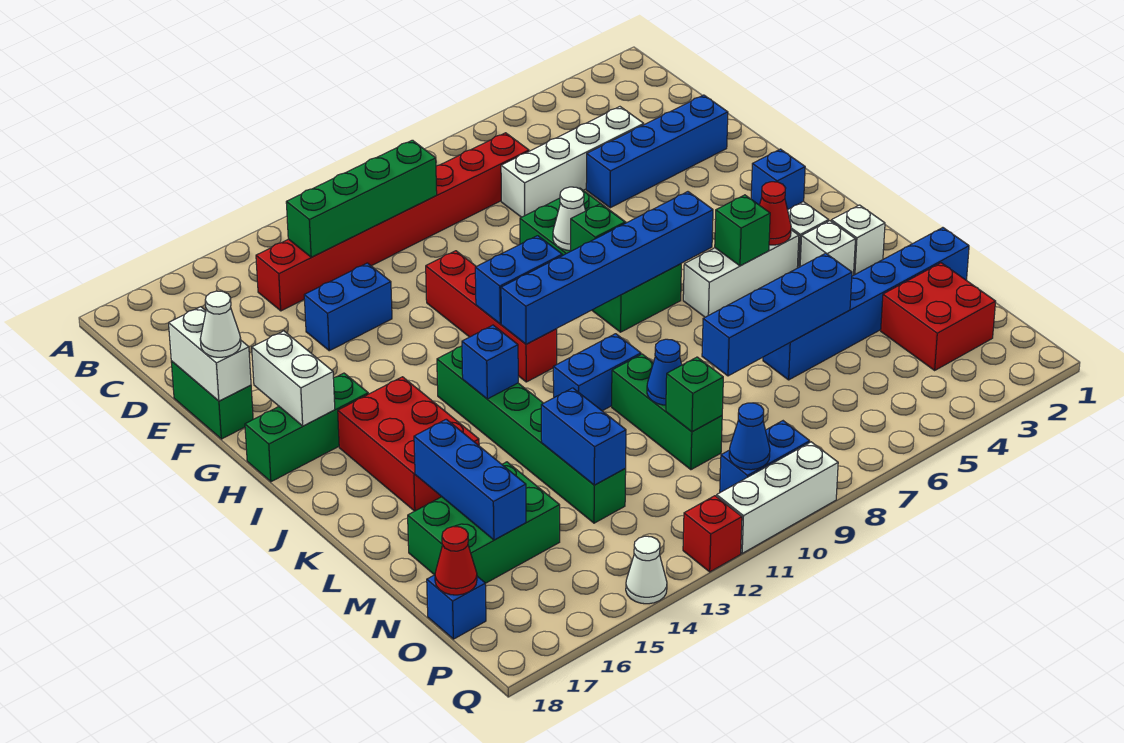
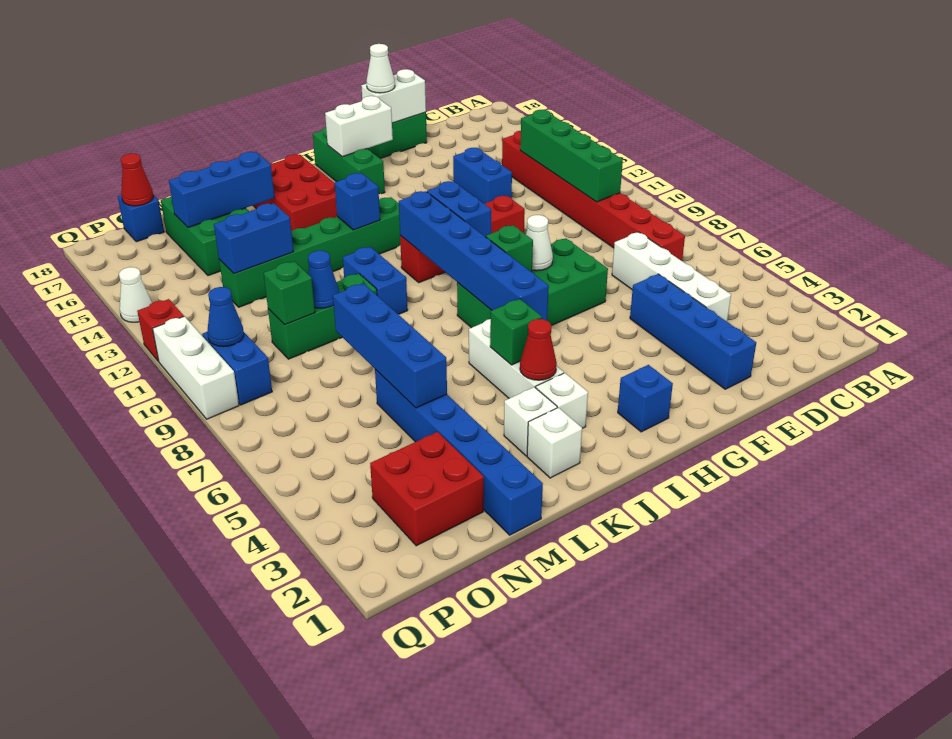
red 2x3 brick [338,377,479,511] -> red 2x3 brick turned to [253,154,337,231]

